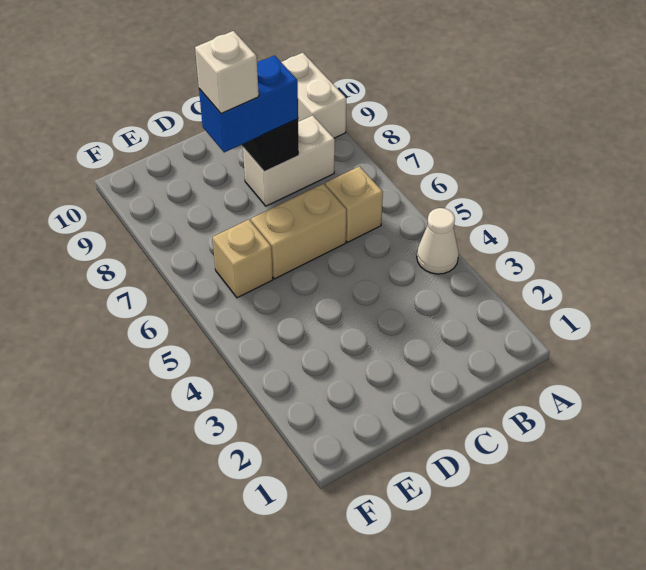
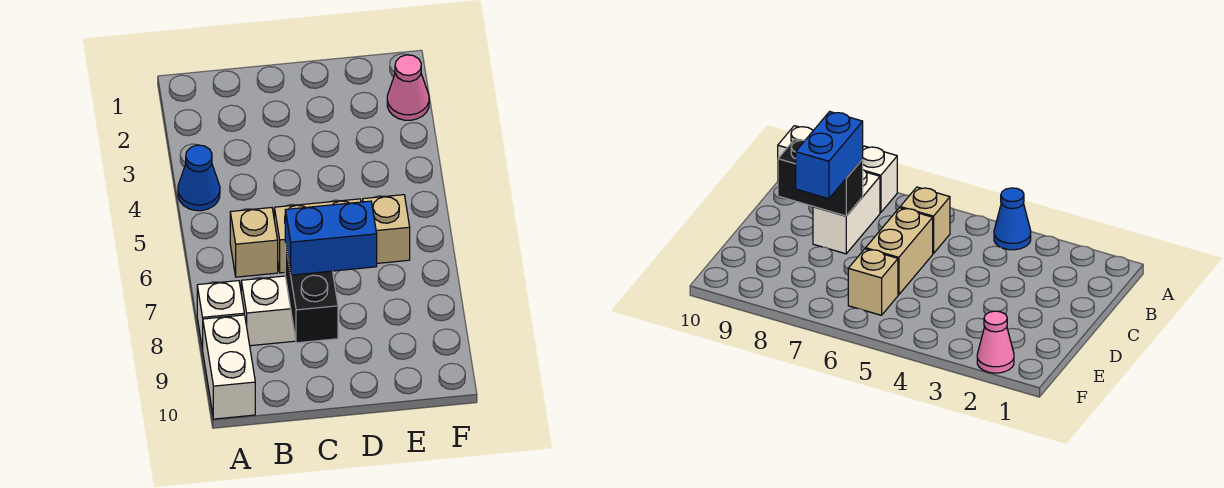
white 1x1 cone [417,208,459,274] -> blue 1x1 cone [178,145,220,211]
white 1x1 brick [195,31,259,113] -> white 1x1 brick moved to [197,281,244,350]
none -> pink 1x1 cone [387,55,429,120]

